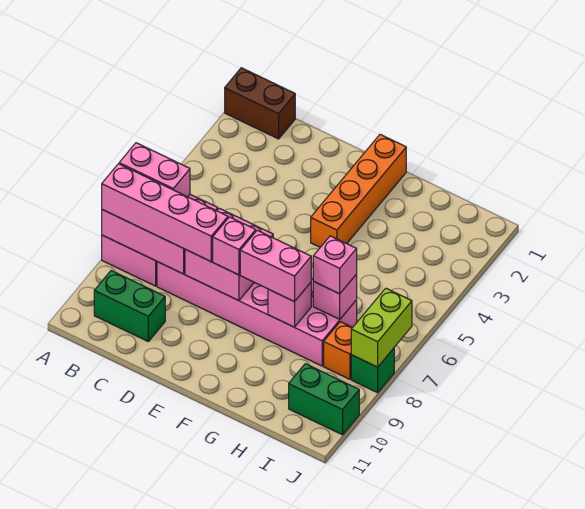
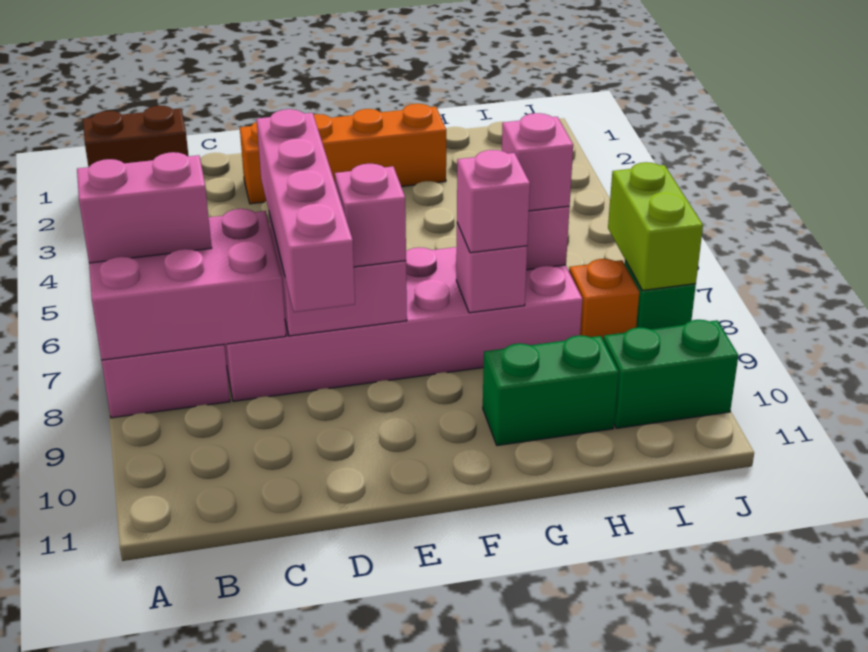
pink 1x4 brick [102,164,228,261] -> pink 1x4 brick turned to [257,109,355,312]
green 1x2 brick [94,271,165,341] -> green 1x2 brick moved to [483,335,619,446]
orange 1x4 brick [311,134,406,247] -> orange 1x4 brick turned to [240,104,446,204]
pink 1x2 brick [240,230,311,302] -> pink 1x1 brick [457,150,530,253]

